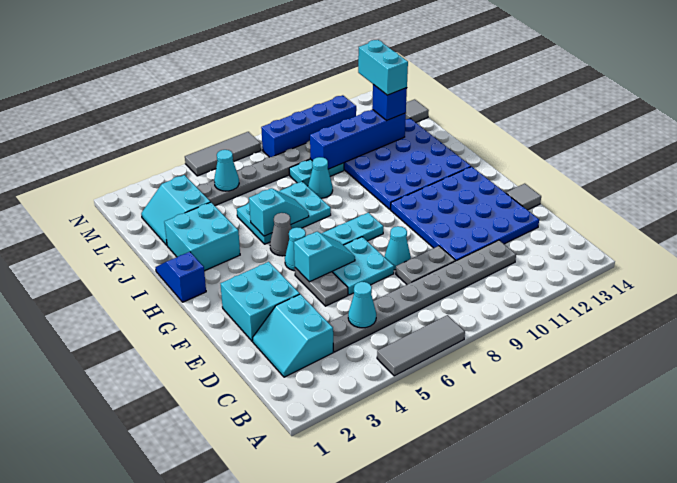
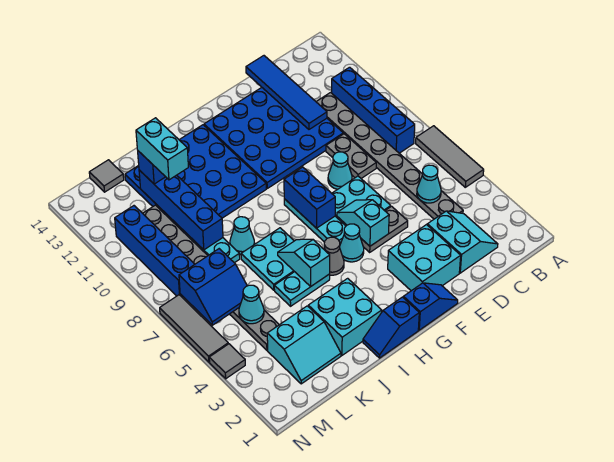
none -> blue 1x4 brick [332,67,415,153]
cyan 2x2 slope [253,294,333,377] -> cyan 2x2 slope turned to [427,211,498,273]
none -> blue 1x4 tile [246,56,327,129]
grey 1x1 tile [506,184,541,210] -> grey 1x1 tile moved to [209,344,245,379]
none -> blue 1x2 slope [403,283,458,330]
none -> blue 1x2 brick [284,167,335,228]
cyan 1x2 brick [358,40,408,95] -> cyan 1x2 brick turned to [136,118,188,180]
none -> blue 2x2 slope [179,249,247,325]

